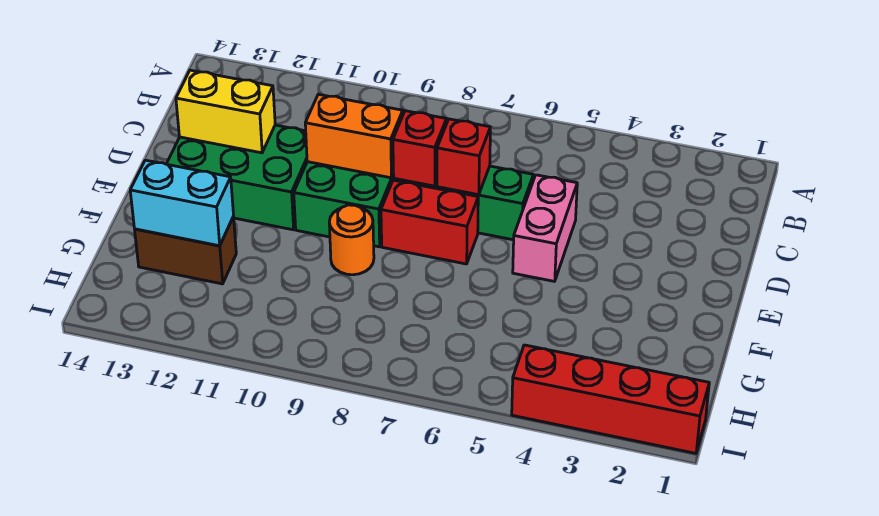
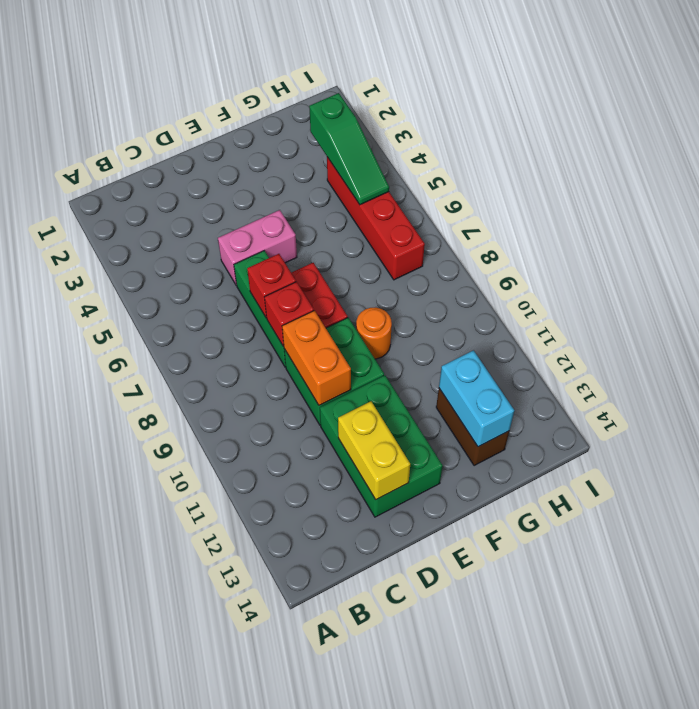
none -> green 1x3 slope [309,93,389,205]
red 1x4 brick [512,345,709,453] -> red 1x4 brick moved to [327,157,425,280]

